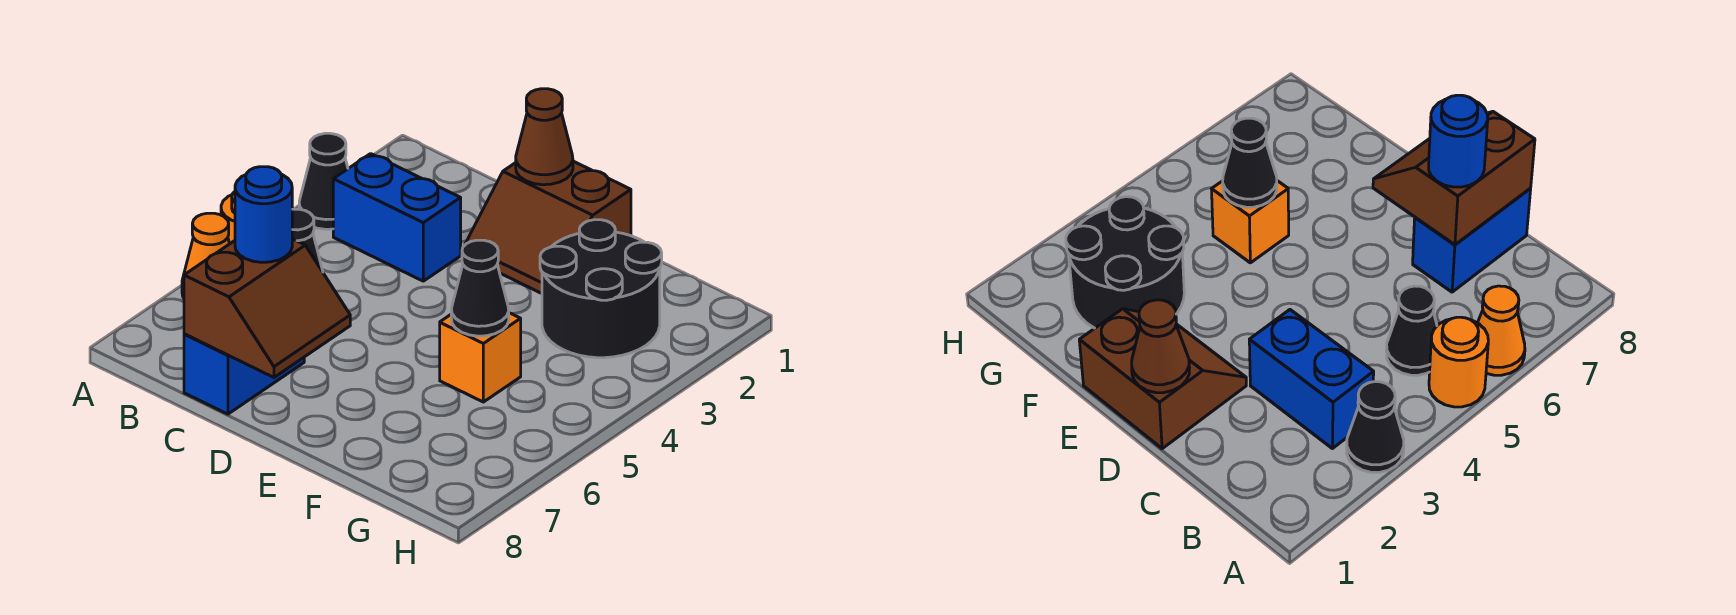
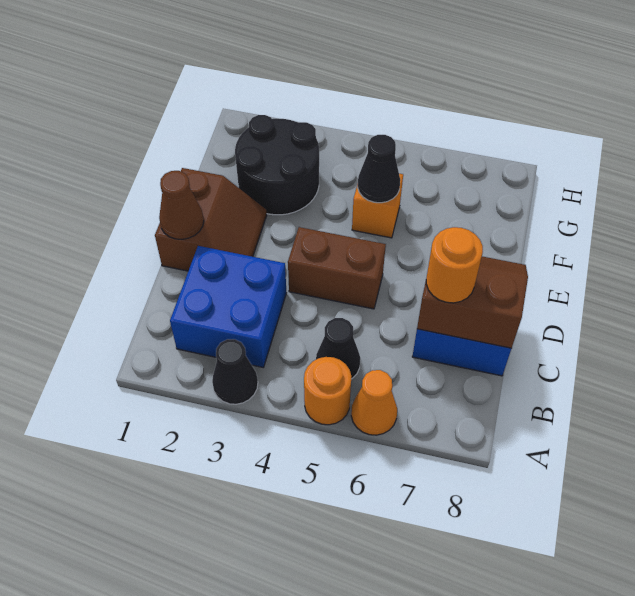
blue 1x2 brick [333,154,461,281] -> blue 2x2 brick [170,246,286,367]
blue 1x1 round brick [235,167,292,262] -> orange 1x1 round brick [426,227,483,303]
none -> brown 1x2 brick [288,227,386,309]

